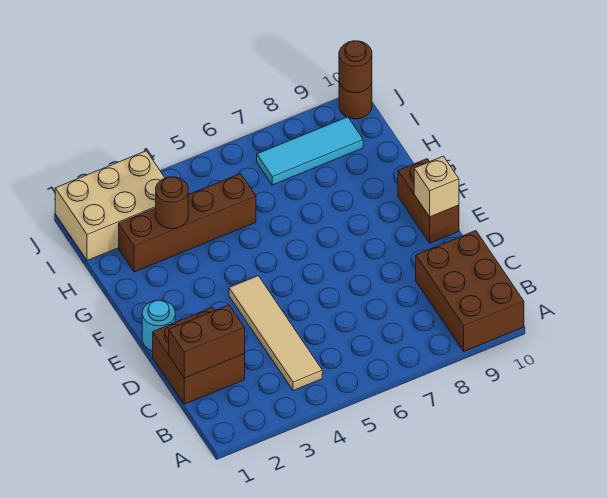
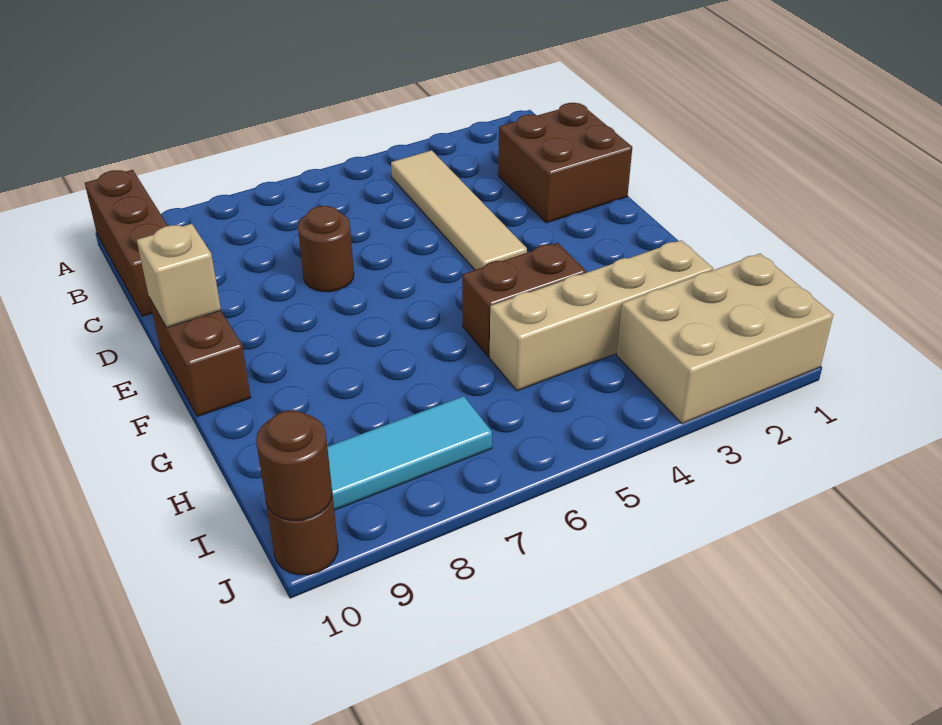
brown 2x3 brick [416,231,524,351] -> brown 1x3 brick [85,170,168,316]
brown 1x2 brick [169,305,245,378] -> brown 1x2 brick moved to [462,243,586,357]
cyan 1x1 round brick [142,300,175,351] -> none
brown 1x4 brick [119,174,256,272] -> tan 1x4 brick [490,240,713,391]
brown 1x1 round brick [156,177,188,229] -> brown 1x1 round brick moved to [298,206,354,292]

